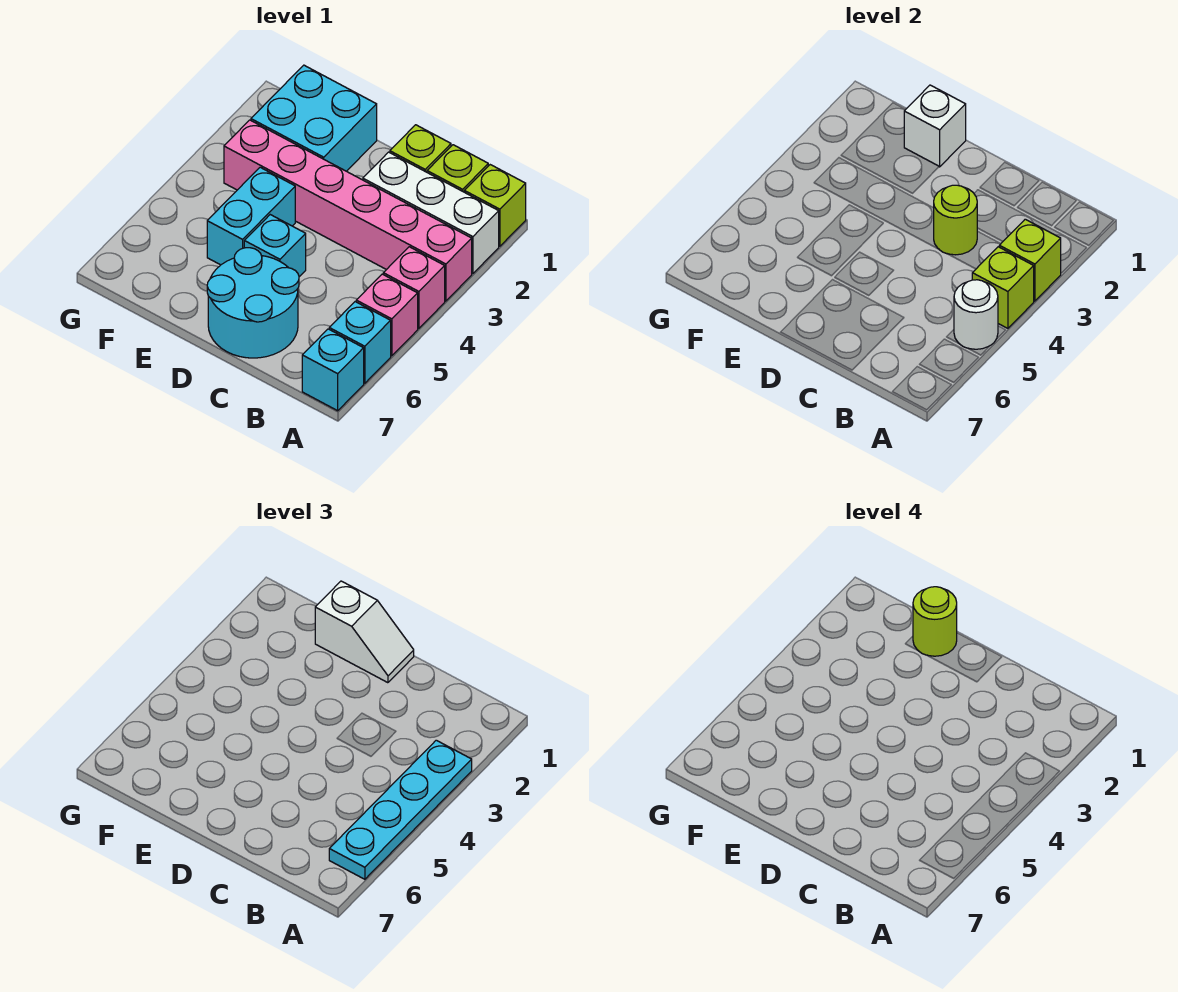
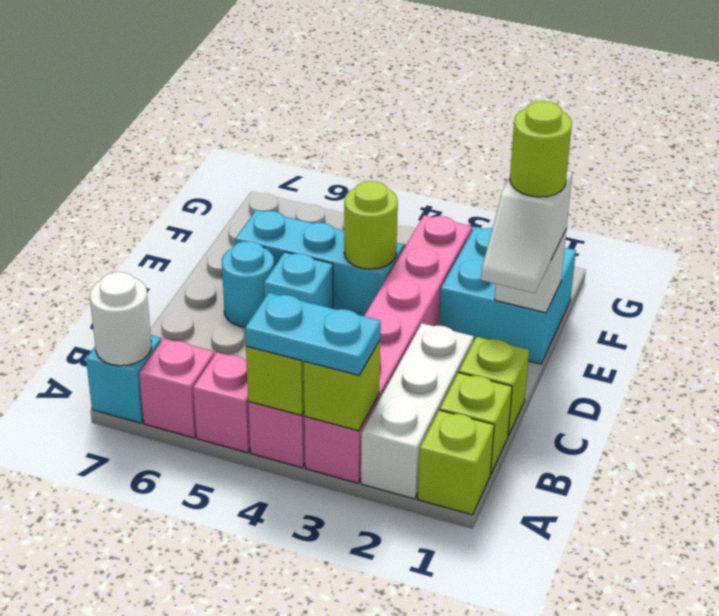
cyan 1x4 plate [329,740,472,879] -> cyan 1x2 plate [245,293,381,375]
white 1x1 round brick [954,280,998,349] -> white 1x1 round brick moved to [90,272,151,366]
cyan 1x1 brick [329,302,391,383] -> pink 1x1 brick [139,338,214,438]
lime 1x1 round brick [934,185,977,255] -> lime 1x1 round brick moved to [344,181,398,269]
cyan 2x2 round brick [207,248,299,358] -> cyan 1x1 round brick [222,241,274,327]
cyan 1x2 brick [207,167,295,265] -> cyan 1x3 brick [236,210,404,316]

